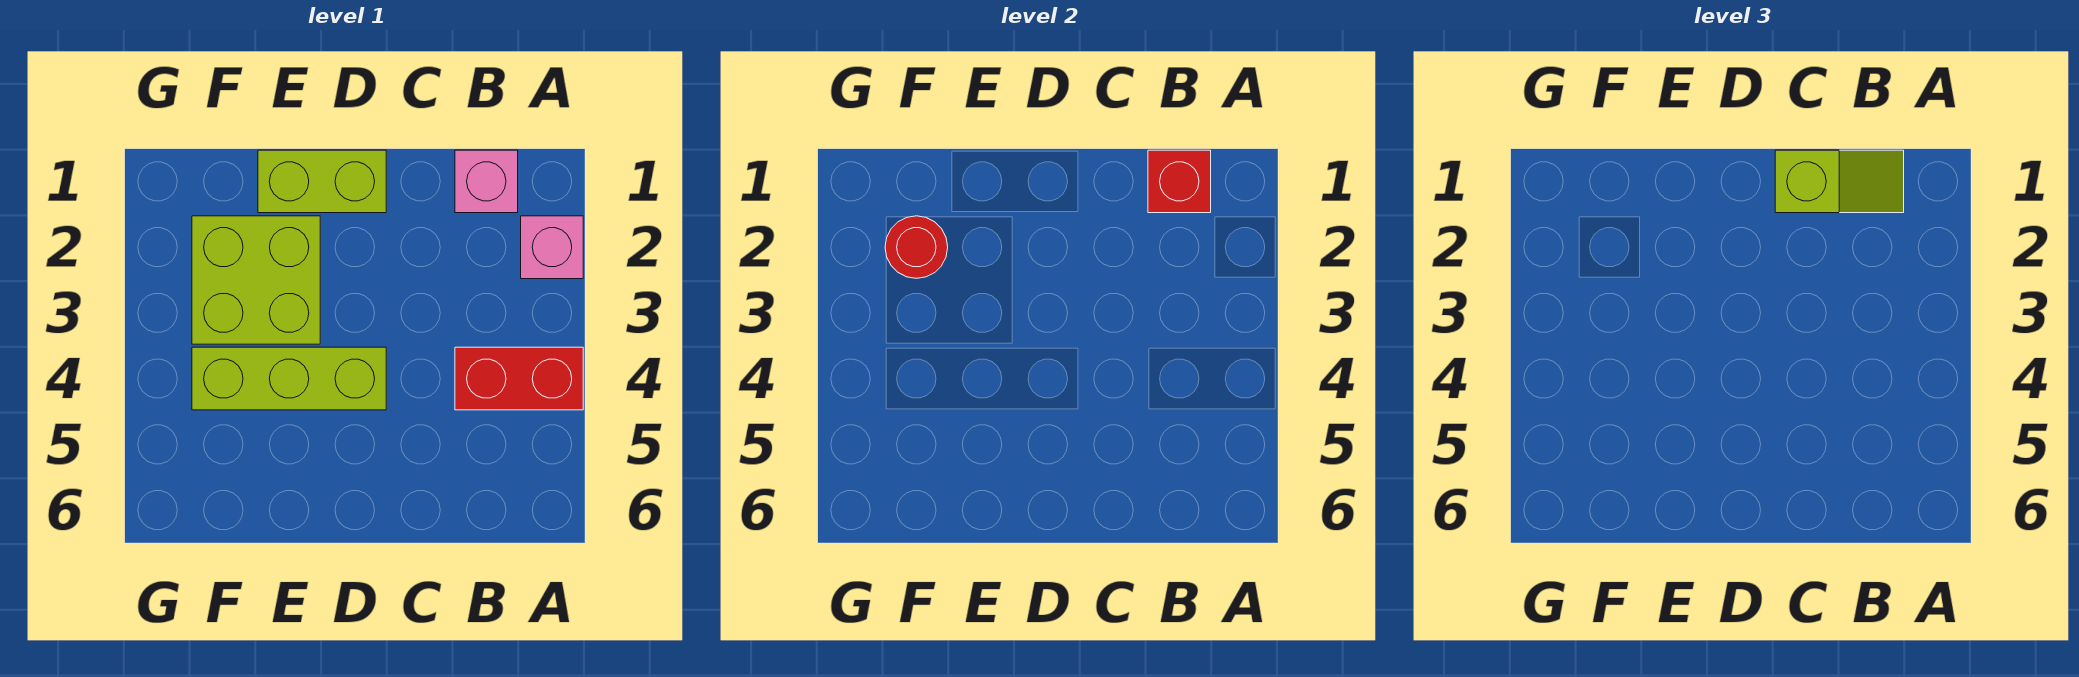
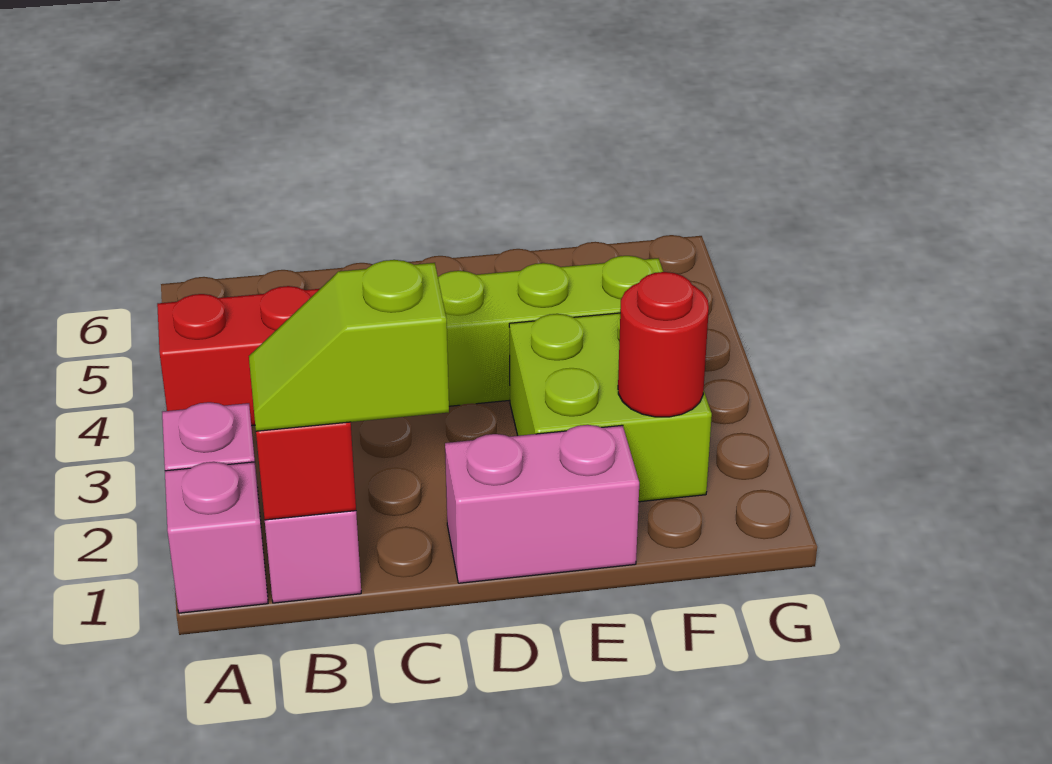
none -> pink 1x1 brick [165,462,268,613]
lime 1x2 brick [258,150,386,213] -> pink 1x2 brick [445,425,639,583]

